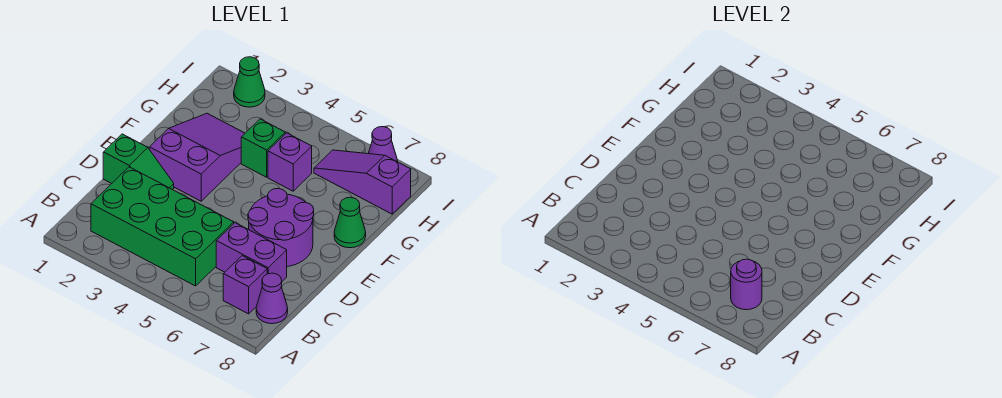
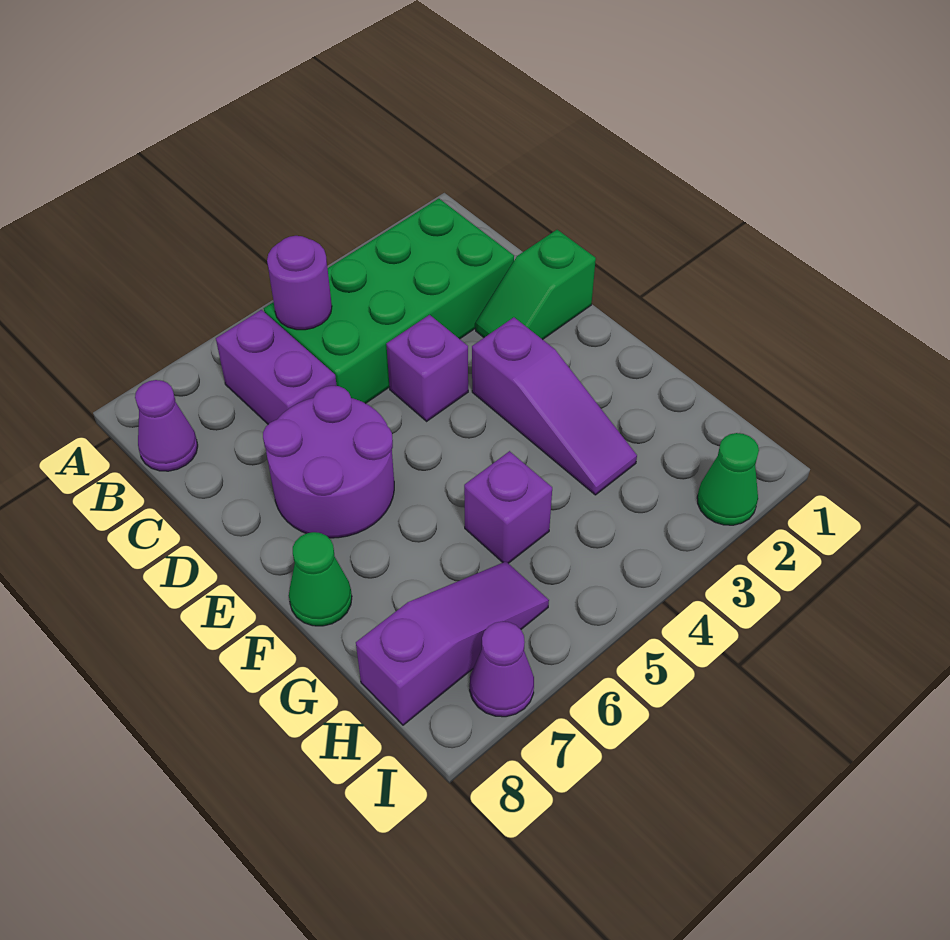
purple 1x1 brick [223,256,267,314] -> purple 1x1 brick moved to [386,315,468,421]
purple 1x1 round brick [731,259,762,310] -> purple 1x1 round brick moved to [267,236,332,330]
purple 1x2 brick [216,223,287,281] -> purple 1x2 brick turned to [216,310,337,424]
purple 2x3 slope [149,113,245,201] -> purple 1x3 slope [472,317,637,495]
green 1x1 brick [241,119,285,177] -> none

